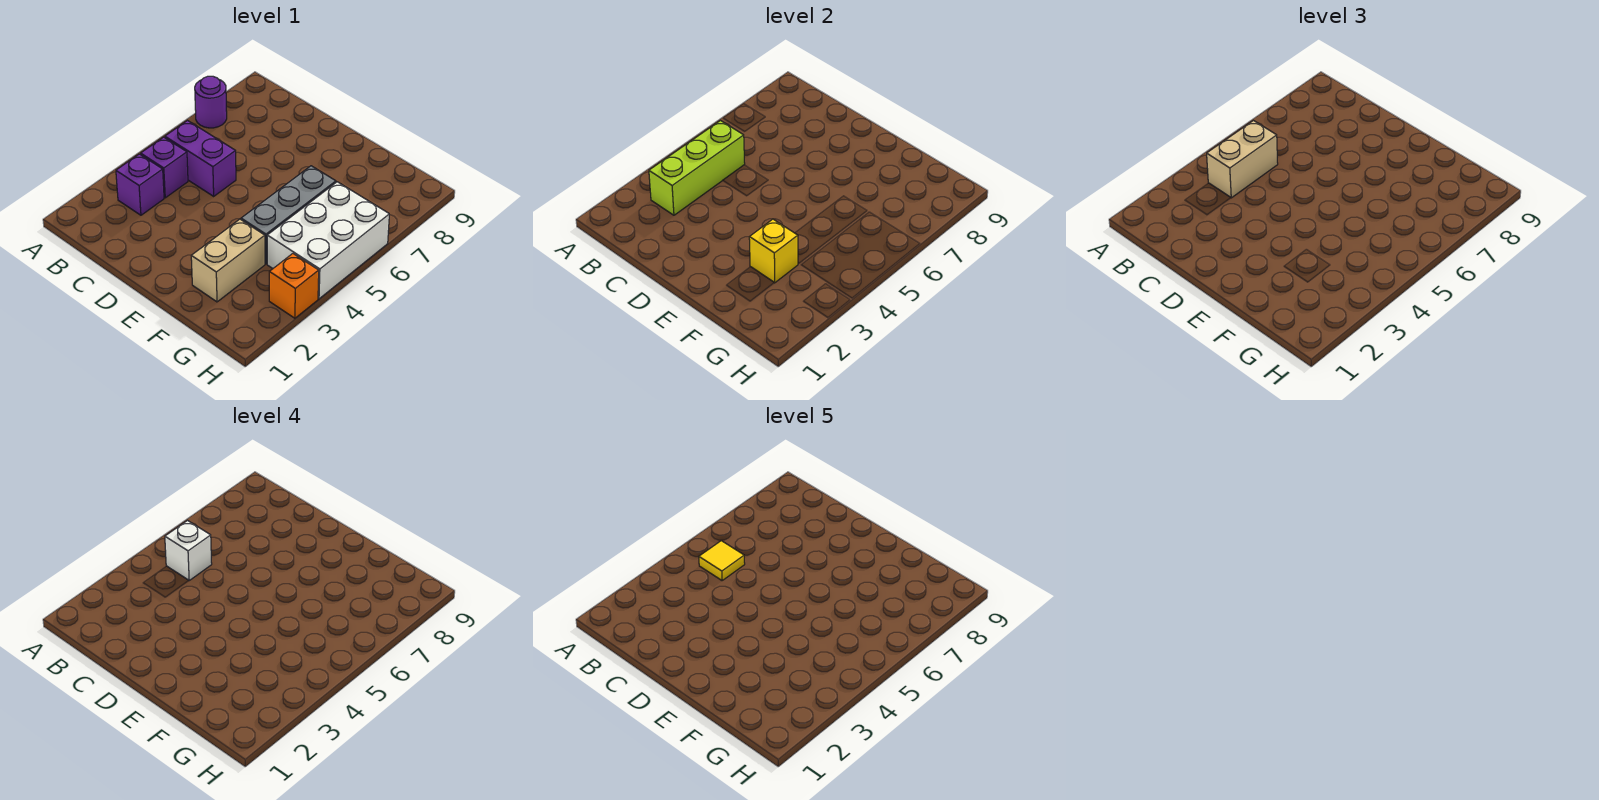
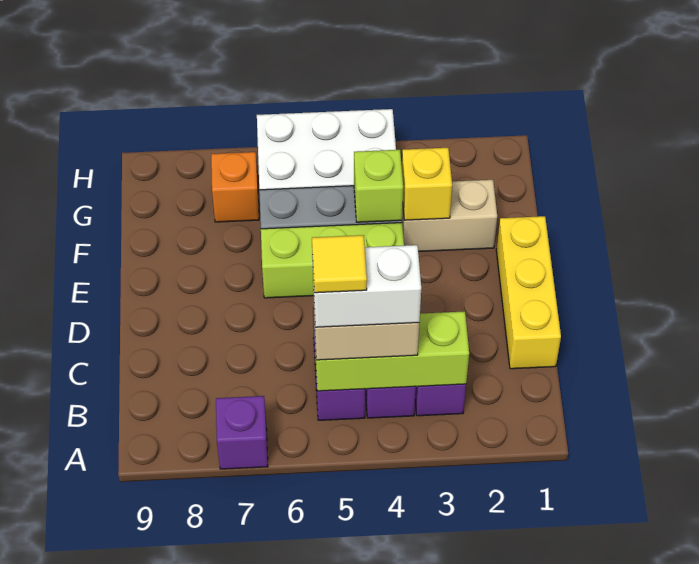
purple 1x1 round brick [195,76,227,128] -> purple 1x1 brick [216,396,268,469]
white 1x1 brick [165,521,212,580] -> white 1x2 brick [312,245,421,327]
none -> yellow 1x3 brick [496,216,561,369]
none -> lime 1x3 brick [261,223,404,298]
none -> lime 1x1 brick [354,150,403,222]
orange 1x1 brick [269,254,319,318] -> orange 1x1 brick moved to [211,152,259,222]

